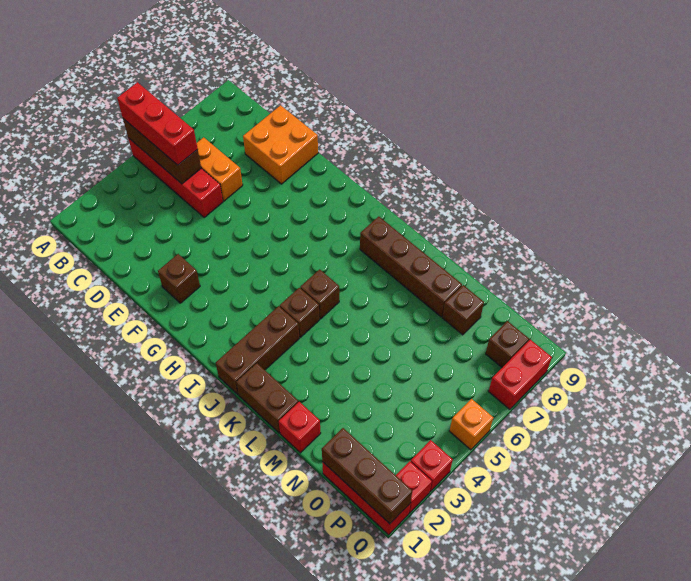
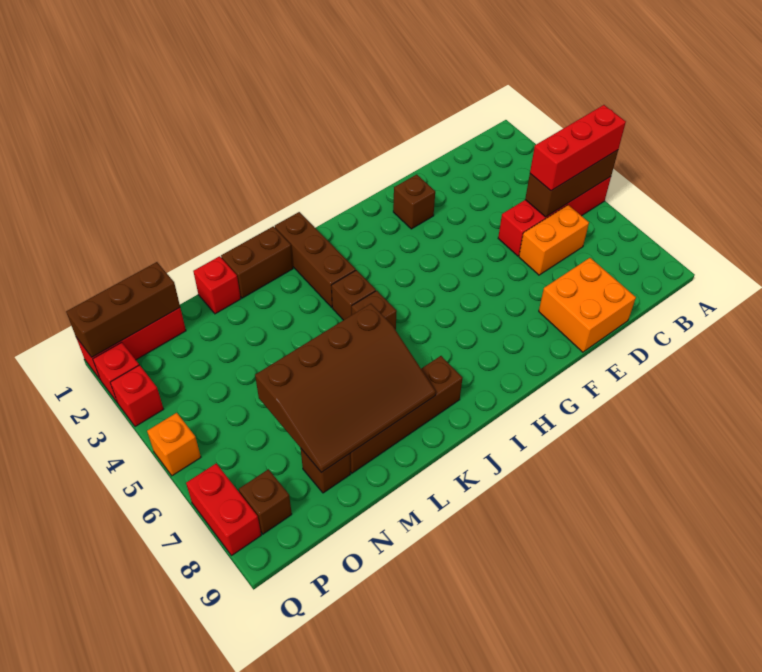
none -> brown 3x4 slope [255,304,436,473]

